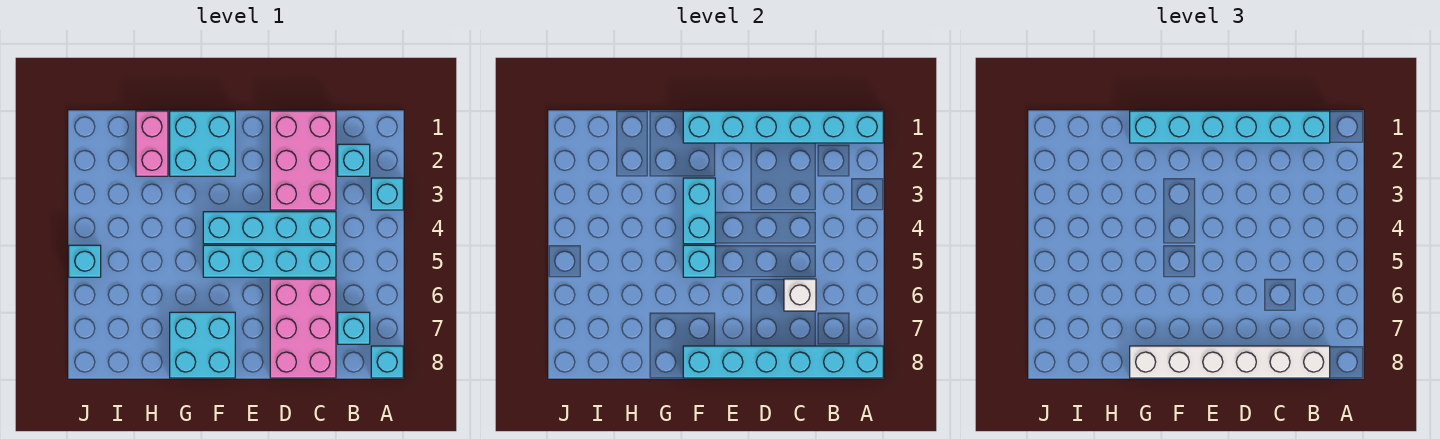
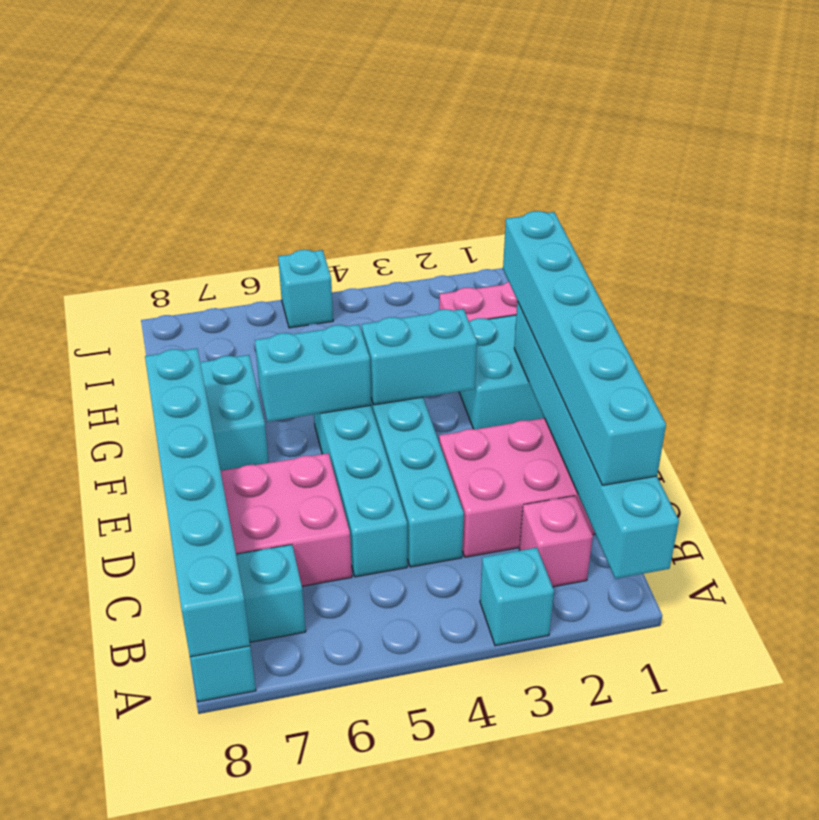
cyan 1x1 brick [338,144,370,176] -> pink 1x1 brick [519,496,593,587]
white 1x6 brick [1130,346,1330,378] -> none
white 1x1 brick [784,279,816,311] -> none
cyan 1x1 brick [683,245,715,277] -> cyan 1x2 brick [255,324,371,422]

